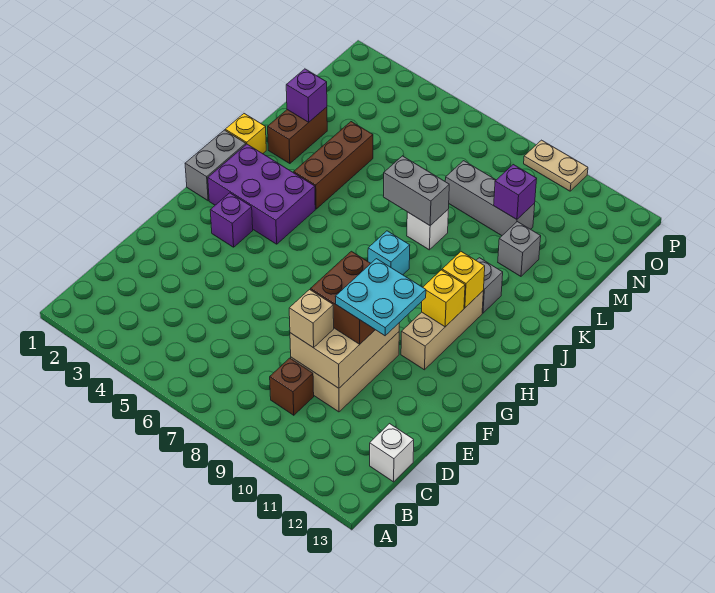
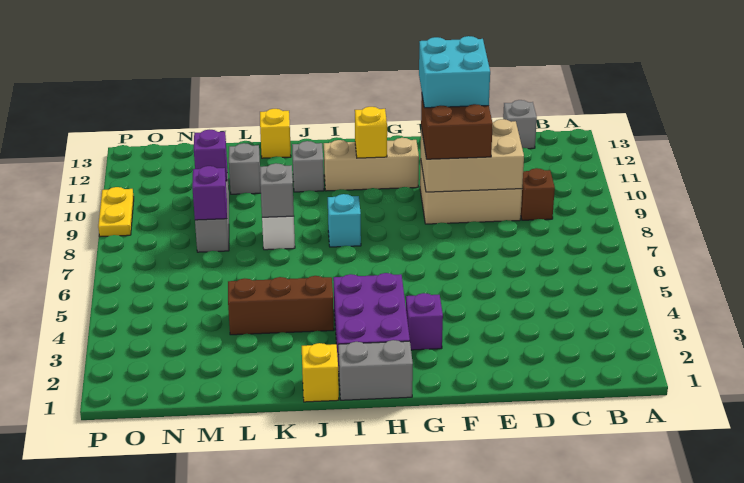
white 1x1 brick [370,424,414,482] -> grey 1x1 brick [503,100,537,149]
tan 1x1 brick [289,290,334,348] -> none
cyan 2x2 plate [335,259,426,336] -> cyan 2x2 brick [419,36,490,108]
yellow 1x1 brick [442,252,485,308] -> yellow 1x1 brick moved to [260,109,291,158]
brown 1x2 brick [268,107,327,164] -> none
grey 1x2 brick [383,156,449,226] -> grey 1x1 brick [260,163,294,217]
purple 1x1 brick [286,69,327,122] -> purple 1x1 brick moved to [192,166,227,220]
tan 1x2 plate [524,140,588,191] -> yellow 1x2 plate [98,187,134,236]

